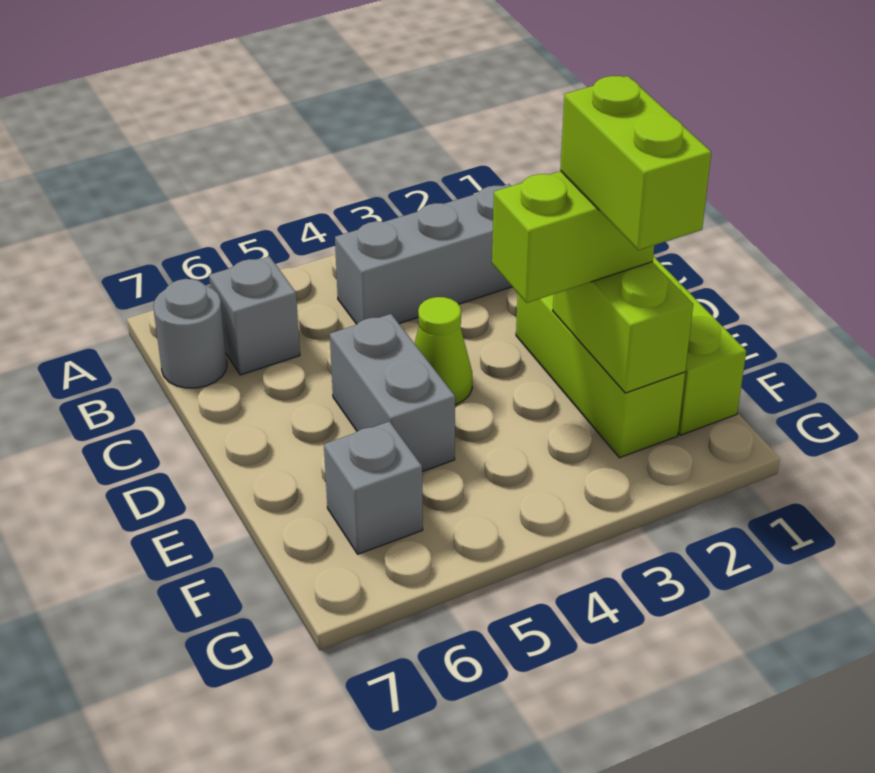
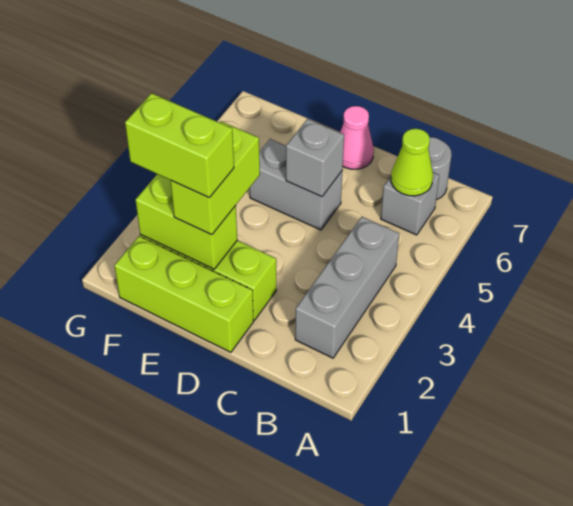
lime 1x1 cone [414,297,472,405] -> lime 1x1 cone moved to [391,129,433,196]
none -> pink 1x1 cone [340,106,374,169]
grey 1x1 brick [324,421,423,554] -> grey 1x1 brick moved to [286,119,344,197]

